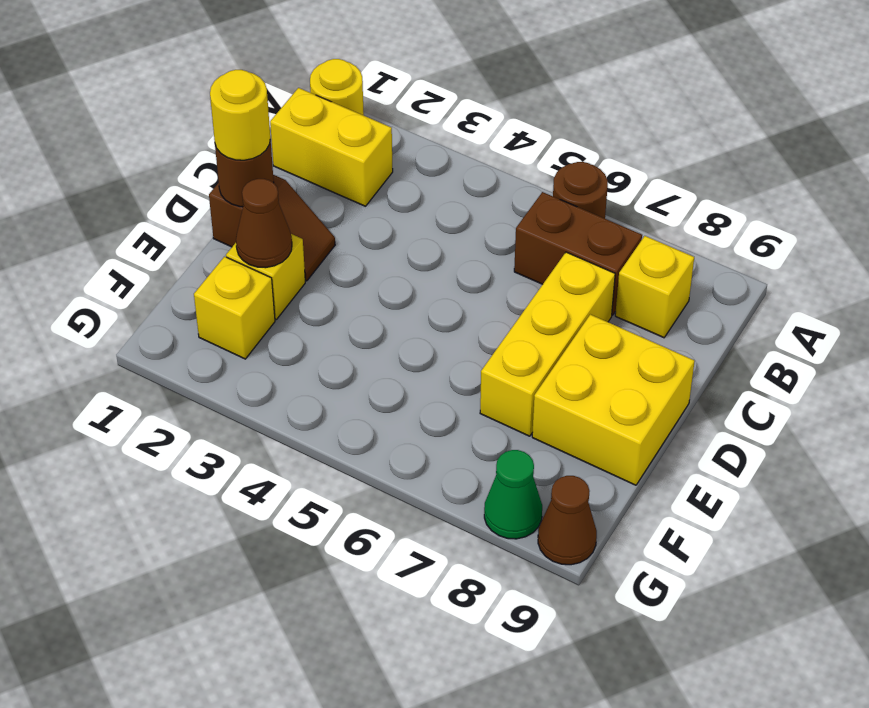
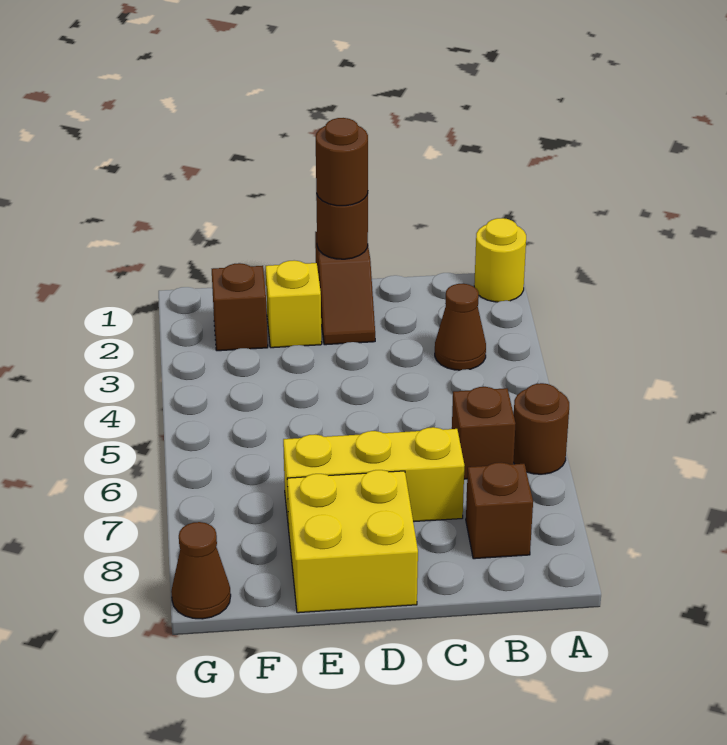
yellow 1x2 brick [270,88,393,206] -> none
brown 1x2 brick [514,192,642,315] -> brown 1x1 brick [452,387,516,479]
yellow 1x1 brick [615,236,694,338] -> brown 1x1 brick [466,463,533,559]
yellow 1x1 round brick [210,70,270,160] -> brown 1x1 round brick [316,118,368,206]
brown 1x1 cone [236,179,292,268] -> brown 1x1 cone moved to [435,284,486,370]
yellow 1x1 brick [194,257,275,359] -> brown 1x1 brick [212,263,268,351]
green 1x1 cone [484,450,542,539] -> none

